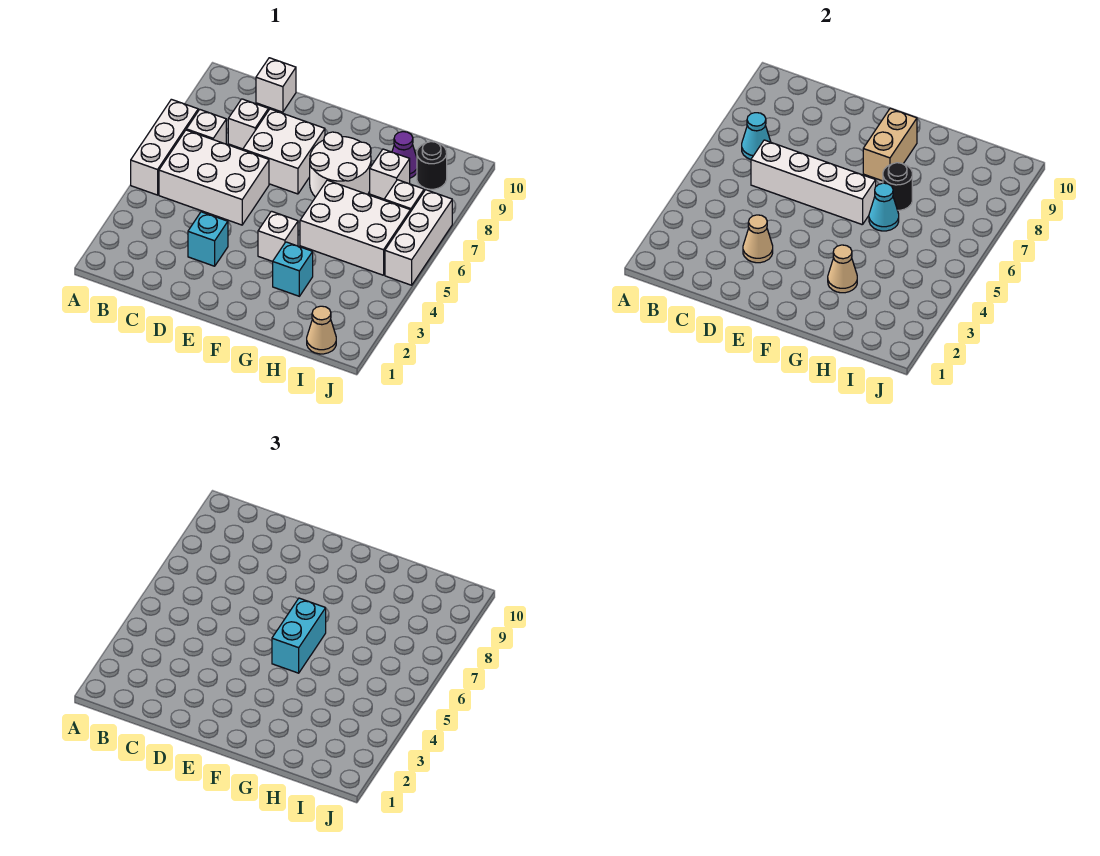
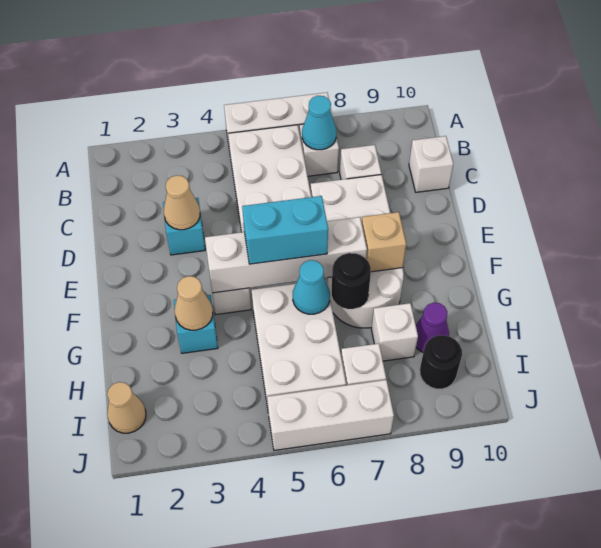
white 1x4 brick [751,140,876,225] -> white 1x4 brick turned to [205,217,367,293]
tan 1x2 brick [863,108,917,181] -> tan 1x1 brick [362,212,406,272]

